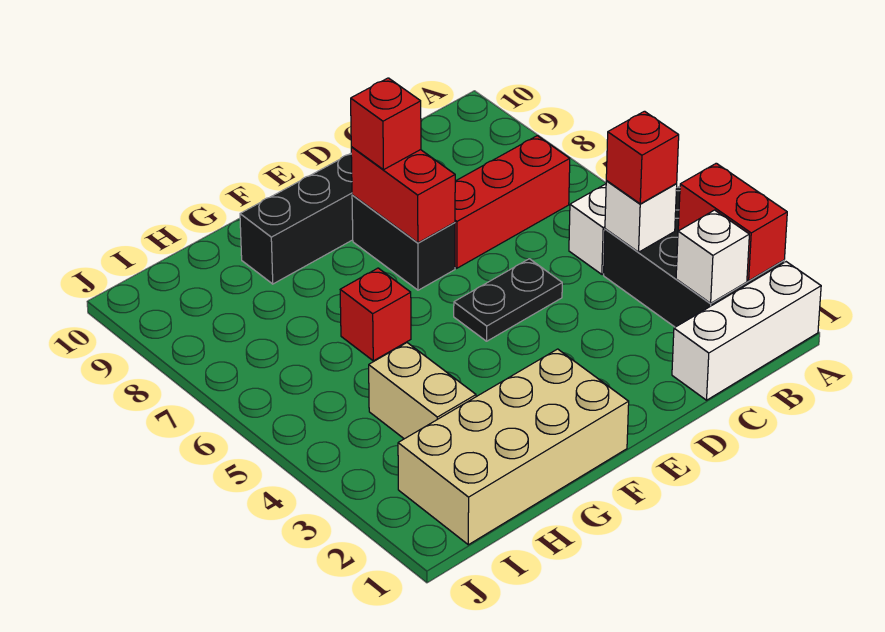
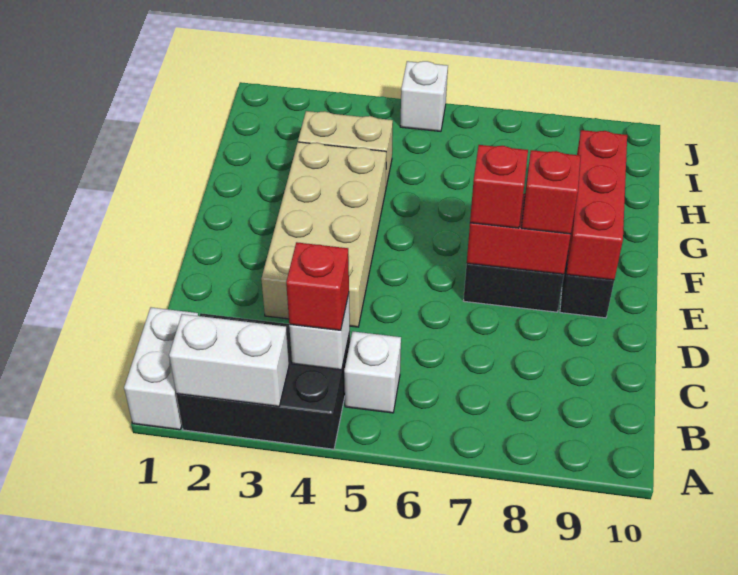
white 1x3 brick [672,262,821,400] -> white 1x2 brick [124,307,198,430]
red 1x2 brick [678,163,787,281] -> white 1x2 brick [169,314,289,406]
white 1x1 brick [676,210,749,303] -> white 1x1 brick moved to [400,61,448,131]
red 1x3 brick [455,136,570,268] -> red 1x3 brick moved to [566,130,627,280]
black 1x2 plate [454,259,562,341] -> none
tan 2x4 brick [398,349,629,545] -> tan 2x4 brick moved to [261,142,386,327]
red 1x1 brick [340,268,411,361] -> red 1x1 brick moved to [470,145,528,228]

